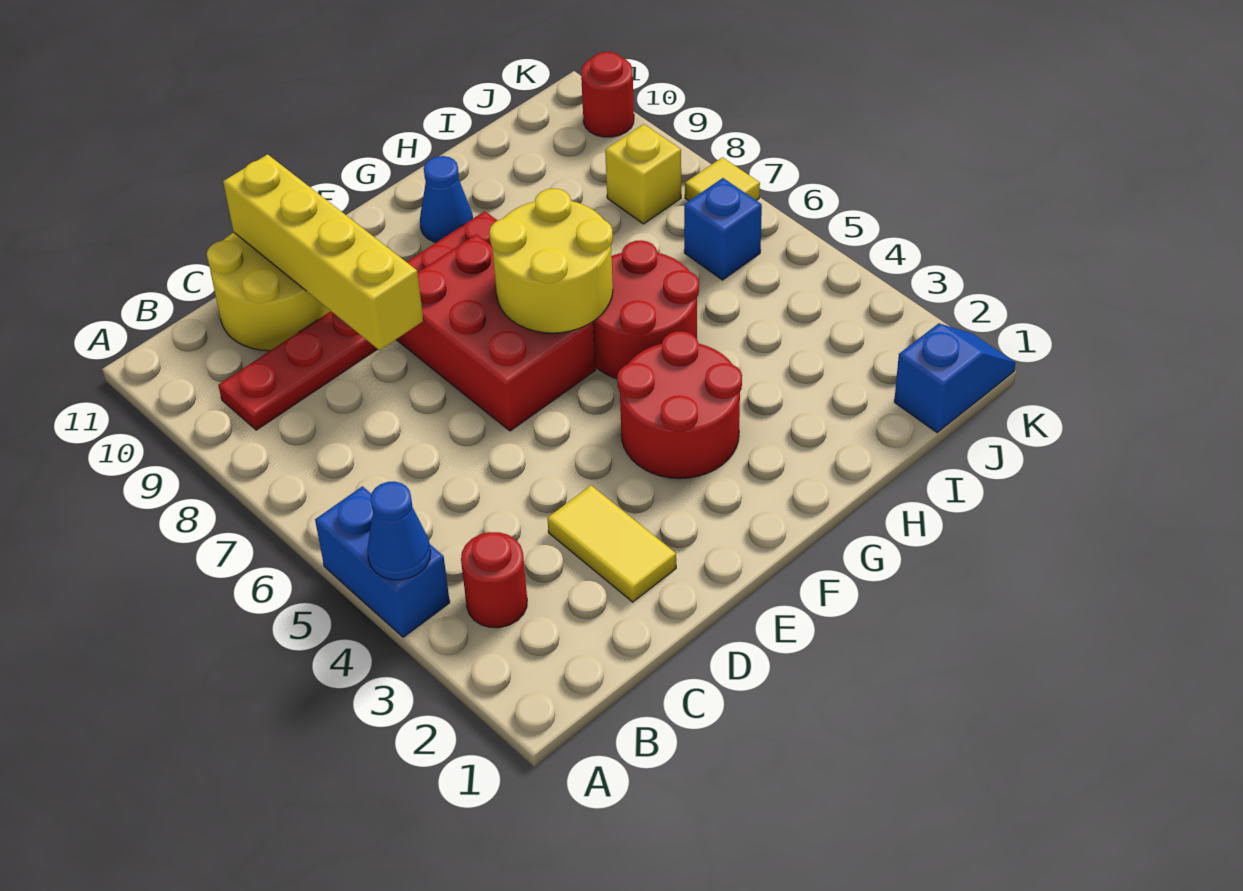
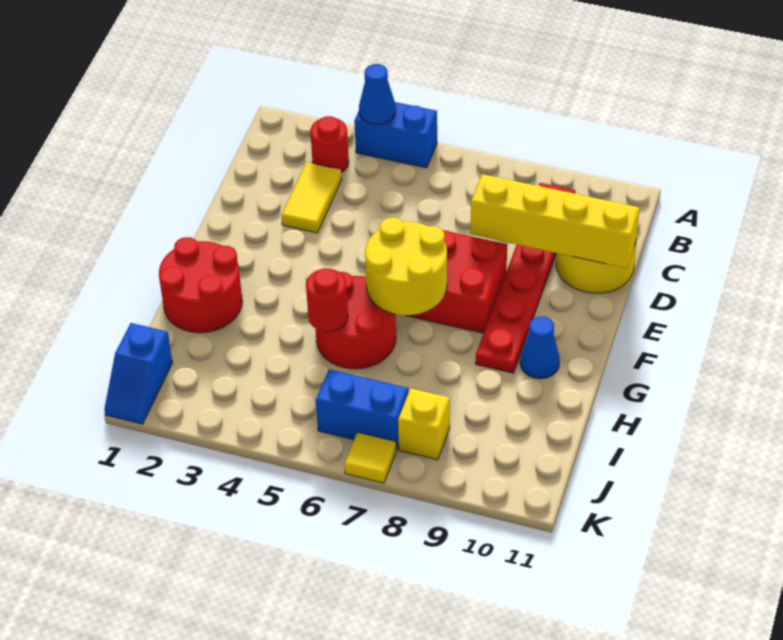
yellow 1x2 tile [547,485,676,602] -> yellow 1x2 tile turned to [281,162,342,233]
red 2x2 round brick [617,331,742,479] -> red 2x2 round brick moved to [159,237,242,333]
blue 1x1 brick [684,178,762,280] -> blue 1x2 brick [316,369,408,450]
red 1x1 round brick [581,52,634,137] -> red 1x1 round brick moved to [306,268,348,332]

